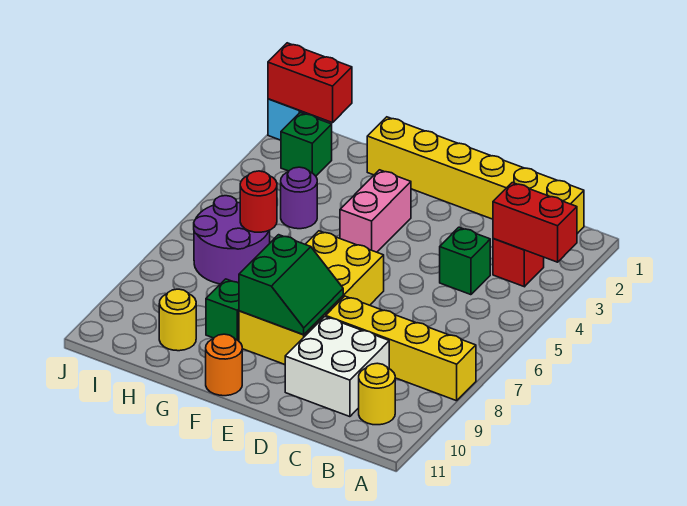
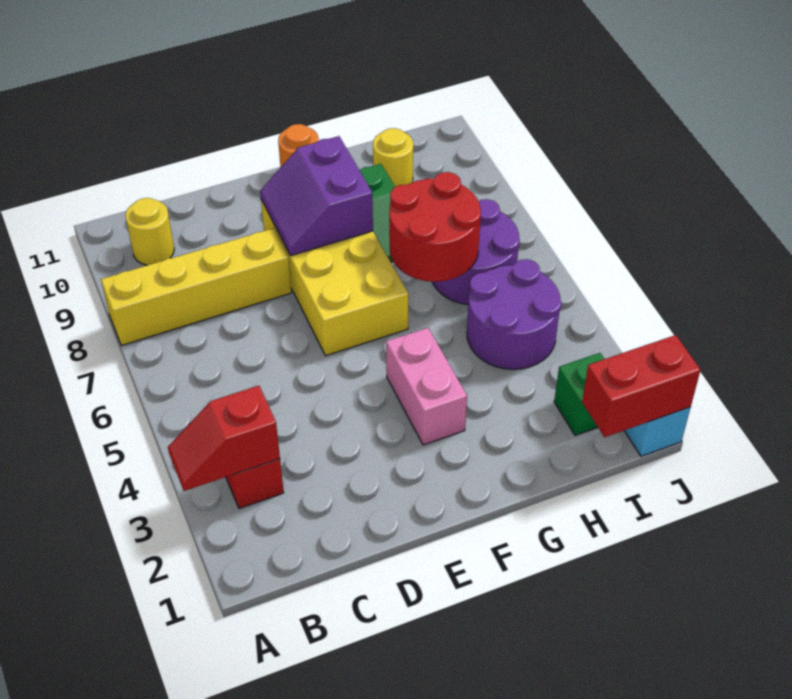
red 1x2 brick [493,183,577,262] -> red 1x2 slope [168,386,280,491]
yellow 1x6 brick [367,117,584,234] -> none
green 1x1 brick [440,227,490,295] -> none
white 2x2 brick [285,317,389,417] -> none
green 2x2 slope [239,235,343,335] -> purple 2x2 slope [260,136,373,256]
purple 1x1 round brick [281,167,317,229] -> purple 2x2 round brick [467,259,561,369]
red 1x1 round brick [240,171,277,232] -> red 2x2 round brick [389,172,481,282]

